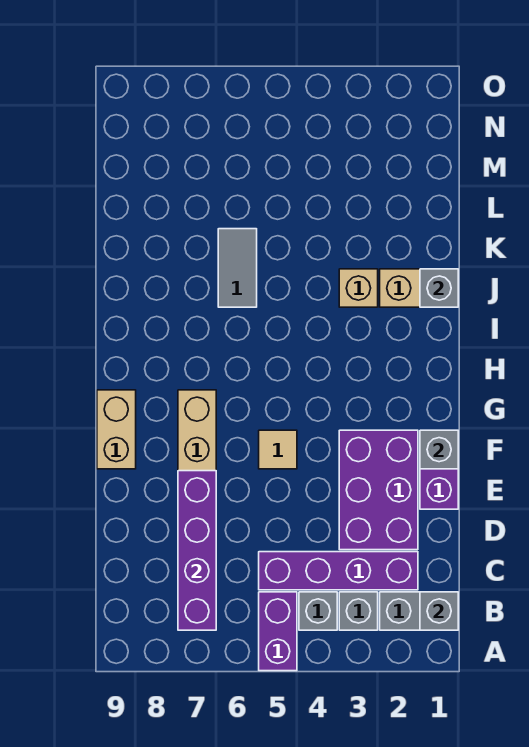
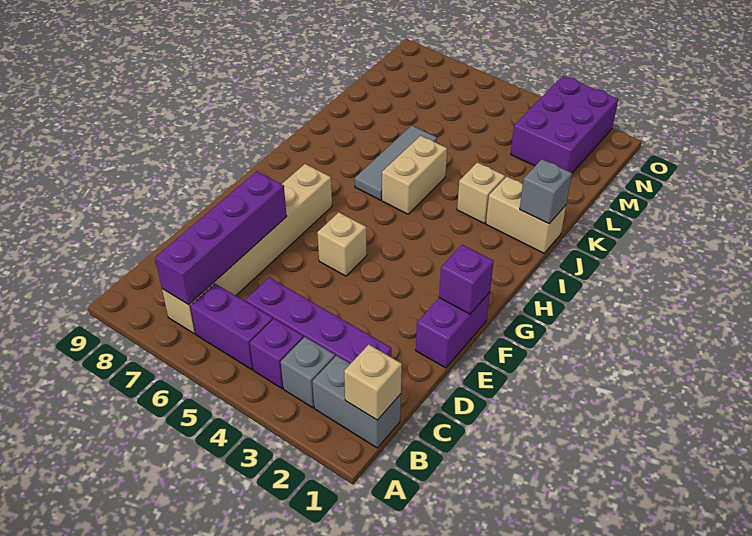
purple 1x2 brick [259,592,297,671] -> purple 1x2 brick turned to [190,284,273,370]
grey 1x1 brick [420,592,458,630] -> tan 1x1 brick [344,345,402,420]
grey 1x1 brick [299,592,337,630] -> purple 1x1 brick [250,319,303,388]
purple 2x3 brick [339,430,418,550] -> purple 2x3 brick moved to [511,76,618,173]
grey 1x1 brick [420,430,458,469] -> purple 1x1 brick [439,245,494,314]
tan 1x1 tile [259,430,297,469] -> tan 1x1 brick [317,212,367,276]
tan 1x2 brick [97,390,136,469] -> tan 1x2 brick moved to [382,136,447,214]
grey 1x2 tile [218,229,257,307] -> grey 1x3 tile [355,125,437,200]

